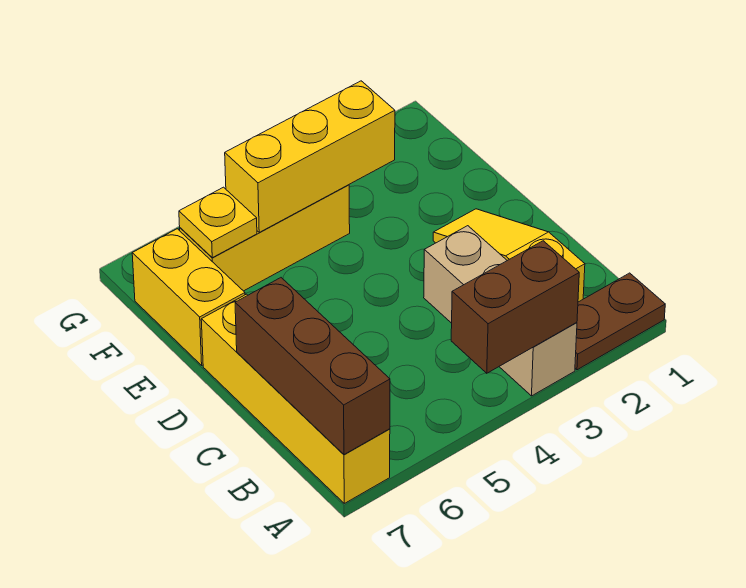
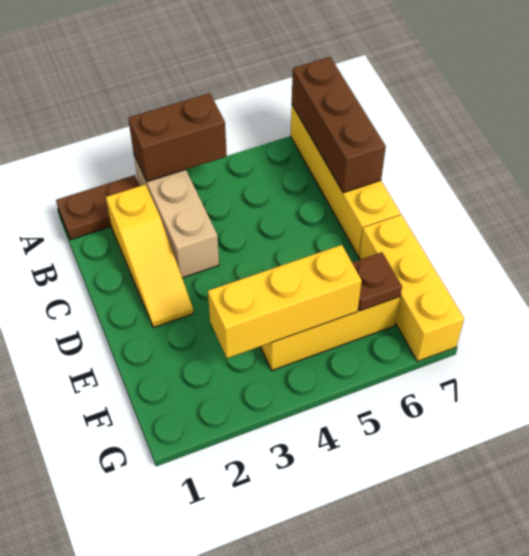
yellow 1x2 brick [132,229,245,365] -> yellow 1x3 brick [359,215,464,361]
yellow 1x1 plate [179,187,257,258] -> brown 1x1 plate [352,252,402,311]

